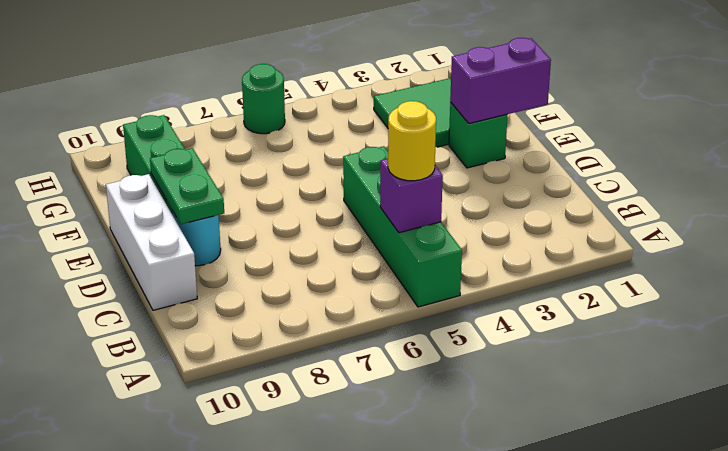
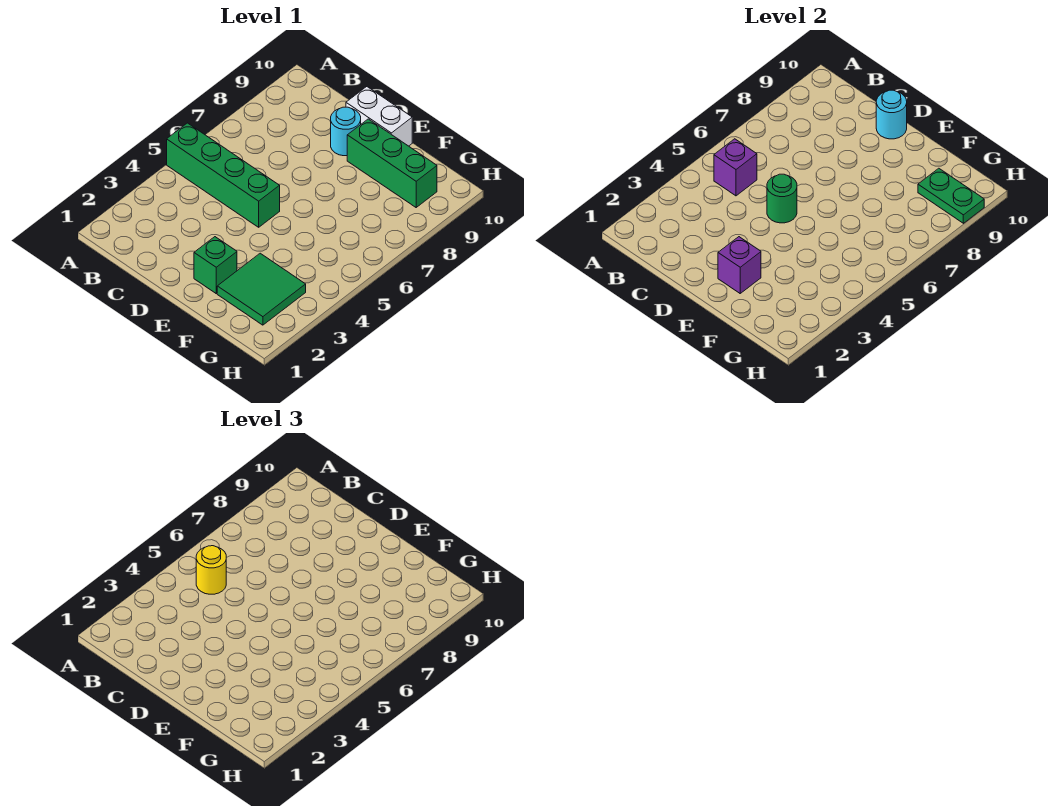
white 1x3 brick [106,174,197,310] -> white 1x2 brick [346,87,412,146]
green 1x2 plate [150,148,224,224] -> green 1x2 plate moved to [918,168,984,223]
none -> cyan 1x1 round brick [876,90,907,139]
purple 1x2 brick [450,38,551,124] -> purple 1x1 brick [718,237,761,293]
green 1x1 round brick [242,64,285,134] -> green 1x1 round brick moved to [767,174,797,223]

